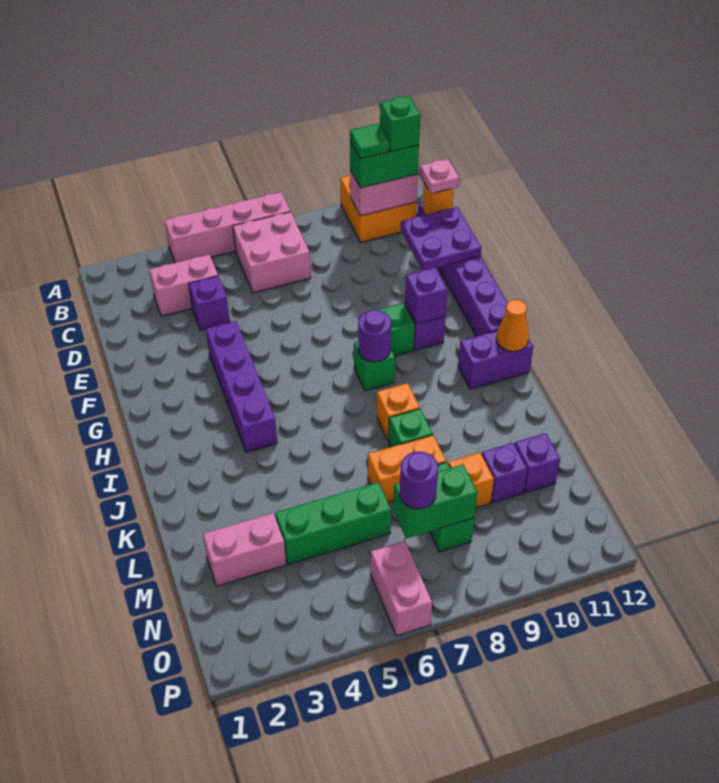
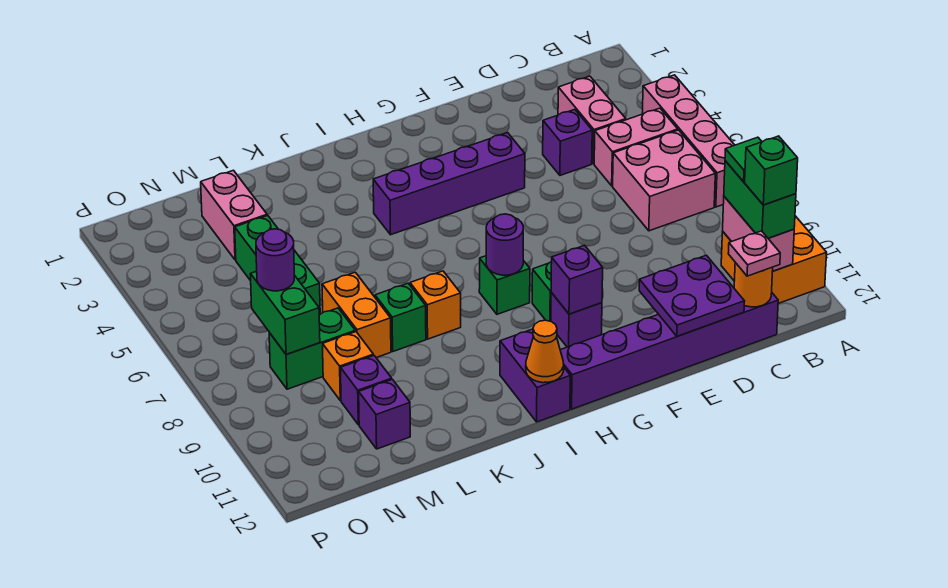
pink 1x2 brick [371,541,432,636] -> pink 1x2 brick moved to [594,108,678,186]

